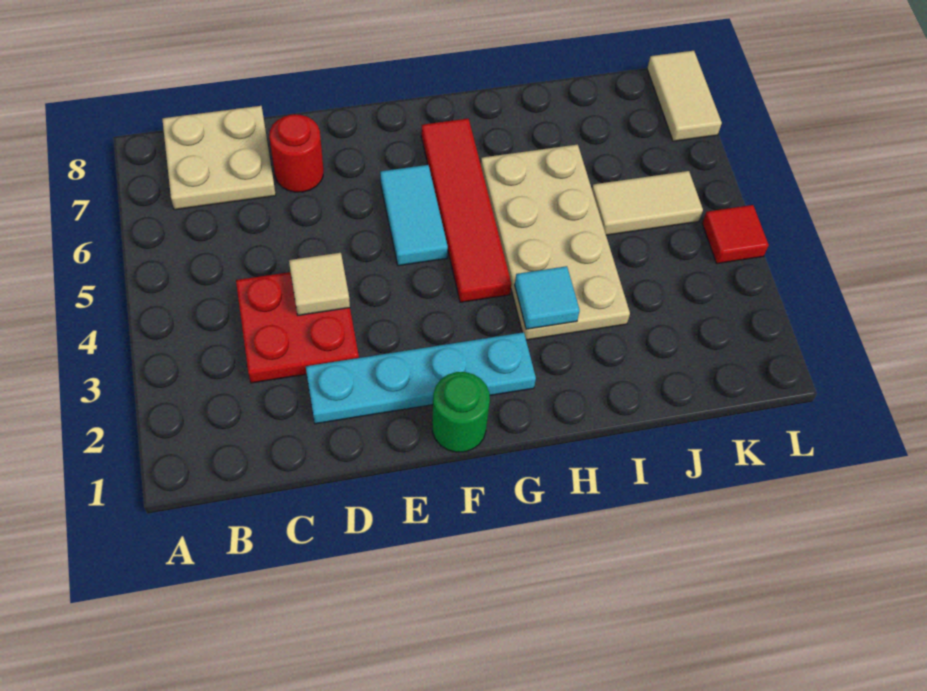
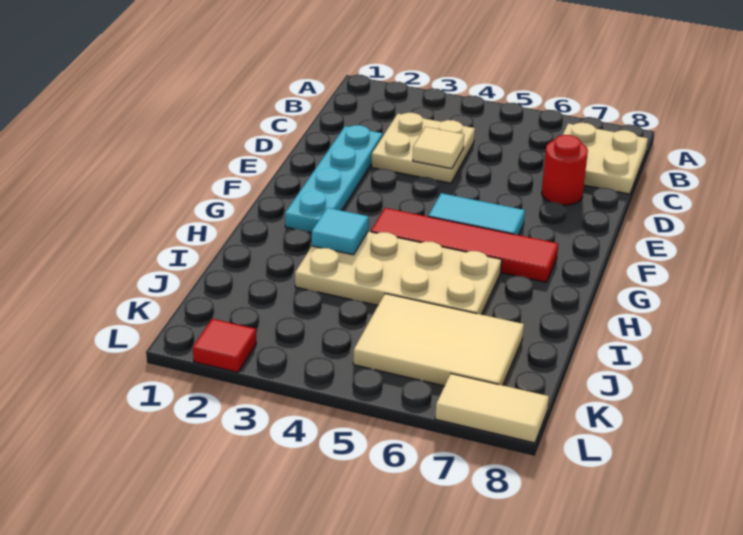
red 2x2 plate [236,272,359,383] -> tan 2x2 plate [371,113,475,183]
green 1x1 round brick [432,372,490,452] -> none
tan 1x2 tile [592,171,703,235] -> tan 2x3 tile [353,294,524,386]
red 1x1 tile [702,205,769,264] -> red 1x1 tile moved to [193,319,256,372]

